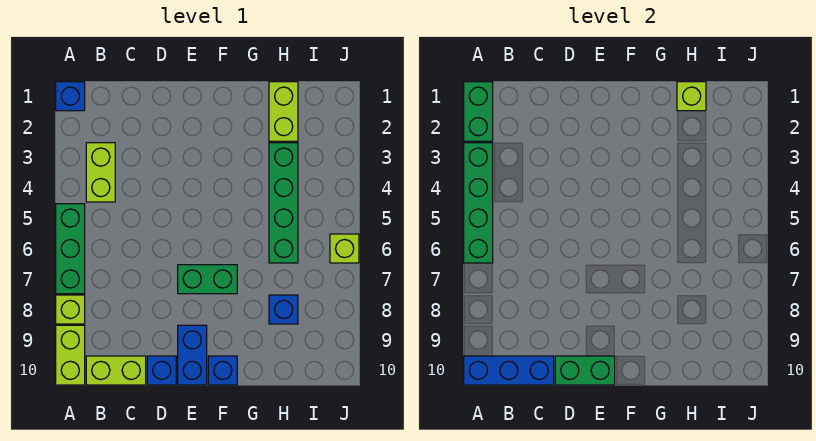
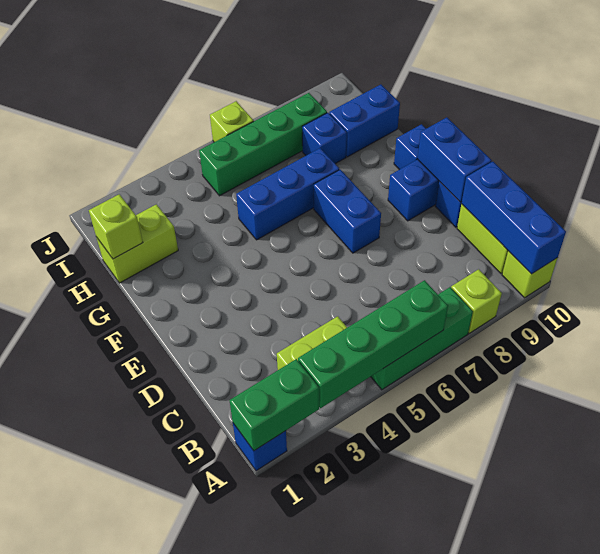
lime 1x2 brick [56,325,85,385] -> lime 1x1 brick [502,251,557,298]
green 1x2 brick [555,356,615,385] -> blue 1x2 brick [418,117,492,202]
green 1x2 brick [178,265,237,294] -> blue 1x2 brick [314,170,381,253]
none -> blue 1x3 brick [236,148,339,240]
green 1x4 brick [269,143,298,263] -> green 1x4 brick moved to [199,93,327,196]
none -> blue 1x2 brick [329,84,400,157]

